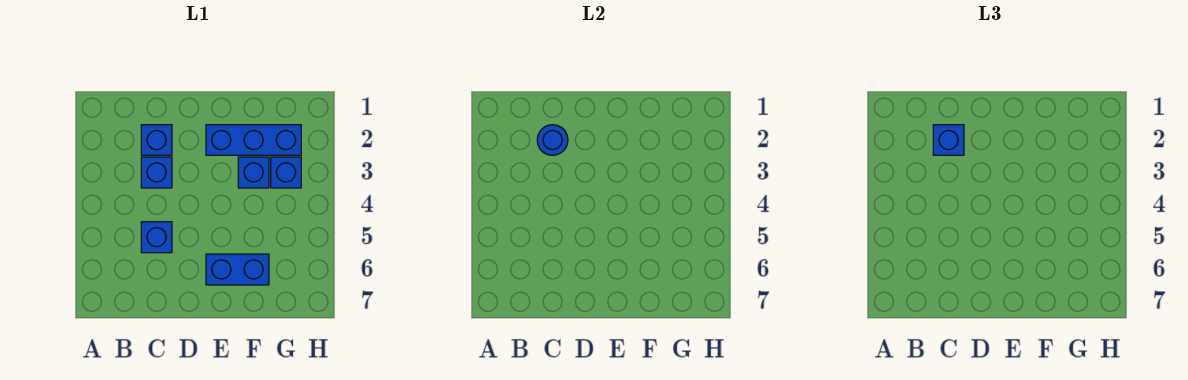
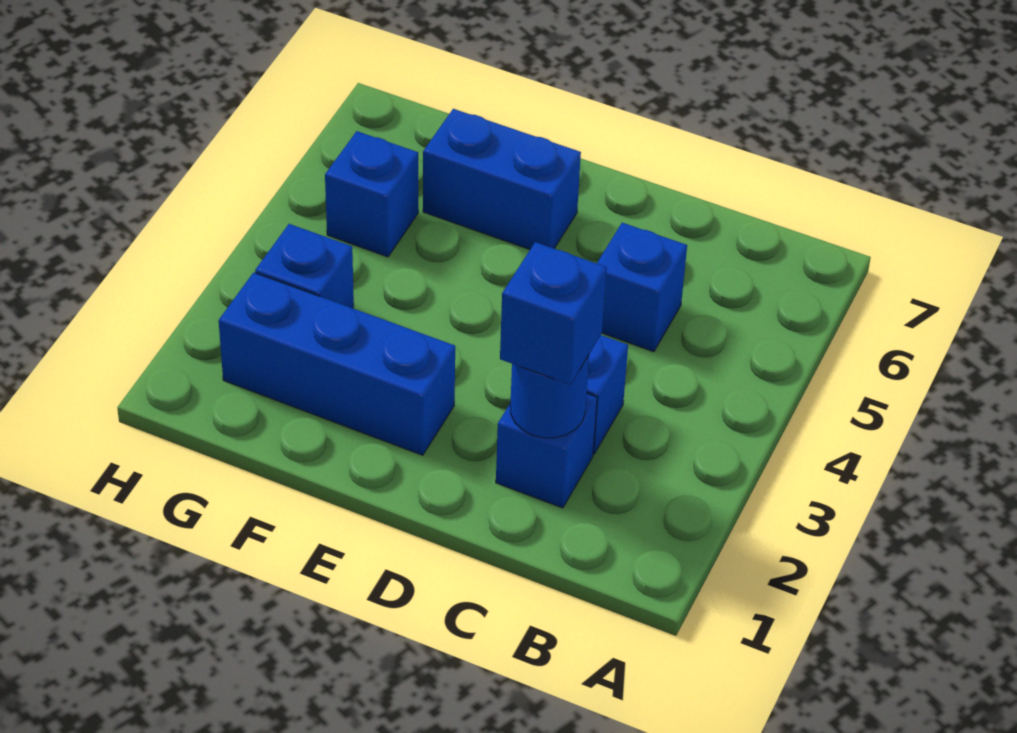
blue 1x1 brick [238,157,269,188] -> blue 1x1 brick moved to [325,131,418,257]

